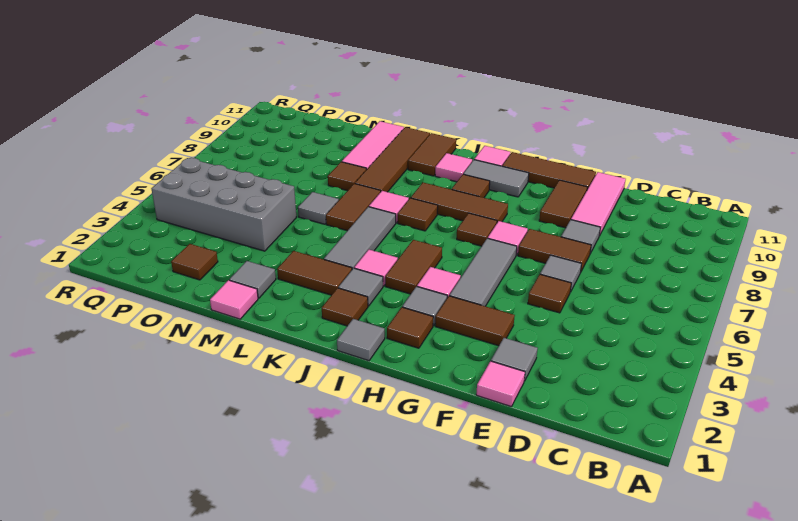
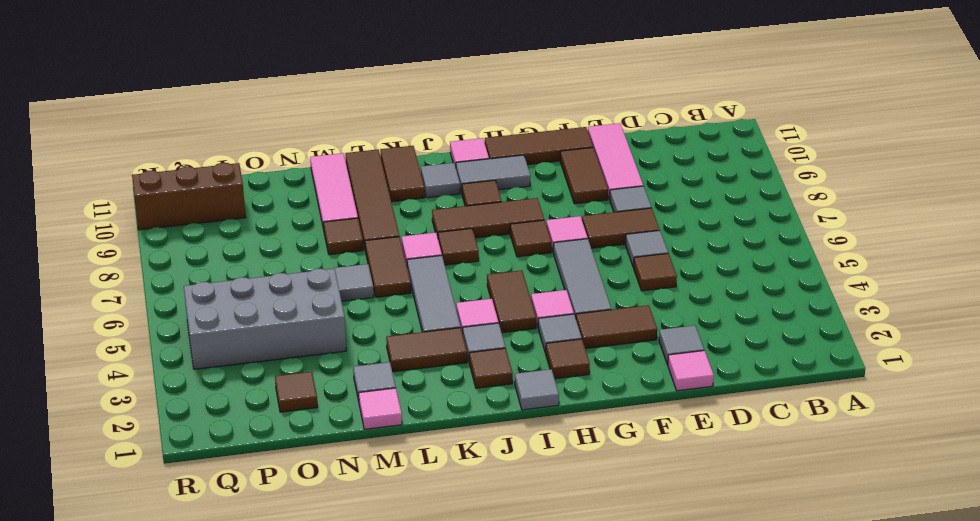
pink 1x1 tile [435,153,472,182] -> grey 1x1 tile [421,163,460,198]
none -> brown 1x3 brick [132,163,246,230]

